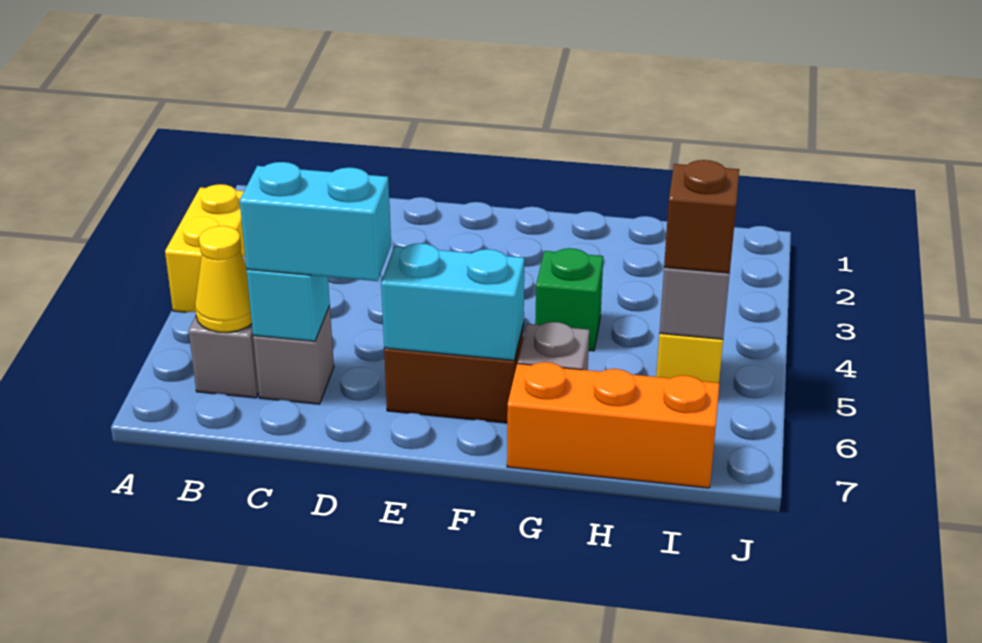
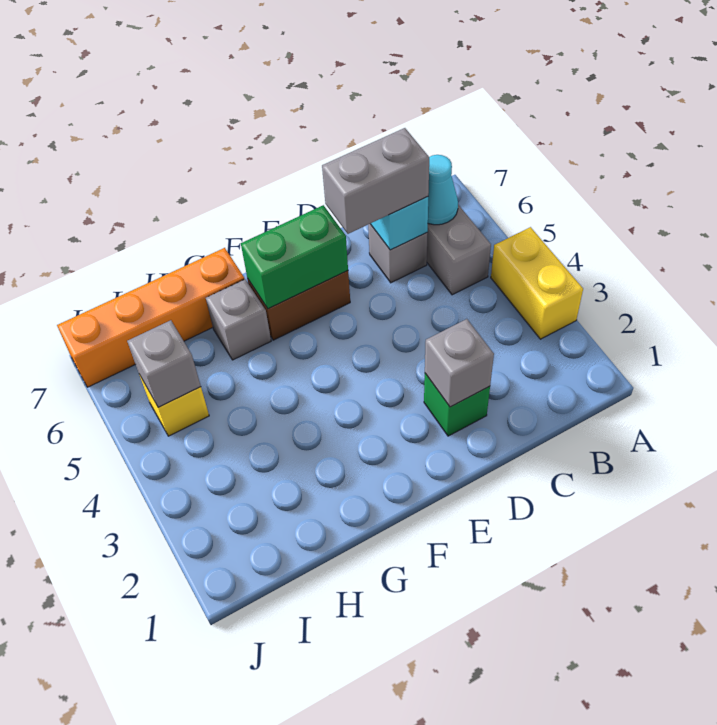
yellow 1x1 cone [195,226,252,332] -> cyan 1x1 cone [428,155,458,225]
cyan 1x2 brick [240,162,391,281] -> grey 1x2 brick [322,128,429,234]
none -> grey 1x1 brick [425,319,494,407]
cyan 1x2 brick [381,243,524,361] -> green 1x2 brick [241,205,348,309]
green 1x1 brick [535,248,603,351] -> green 1x1 brick moved to [424,373,490,436]
orange 1x3 brick [507,362,719,488] -> orange 1x4 brick [57,248,245,387]
brown 1x1 brick [664,160,739,273] -> none

